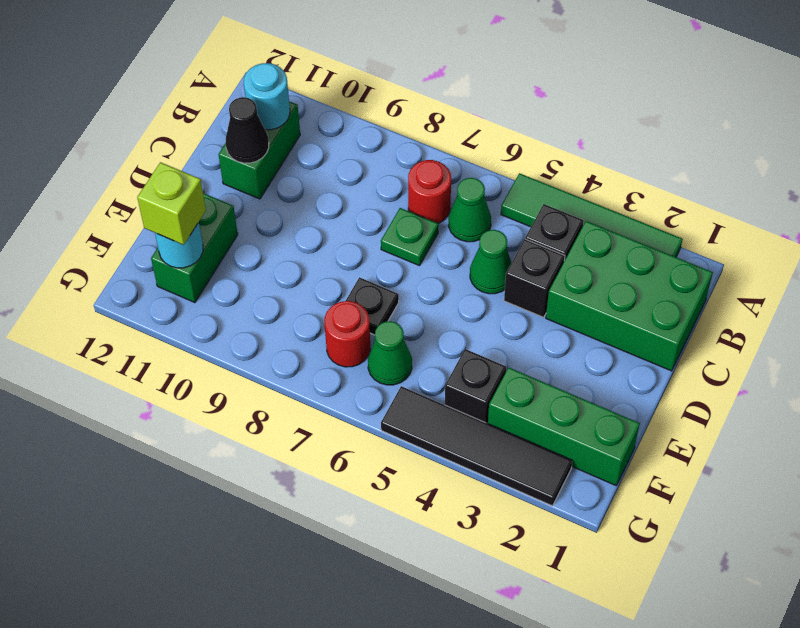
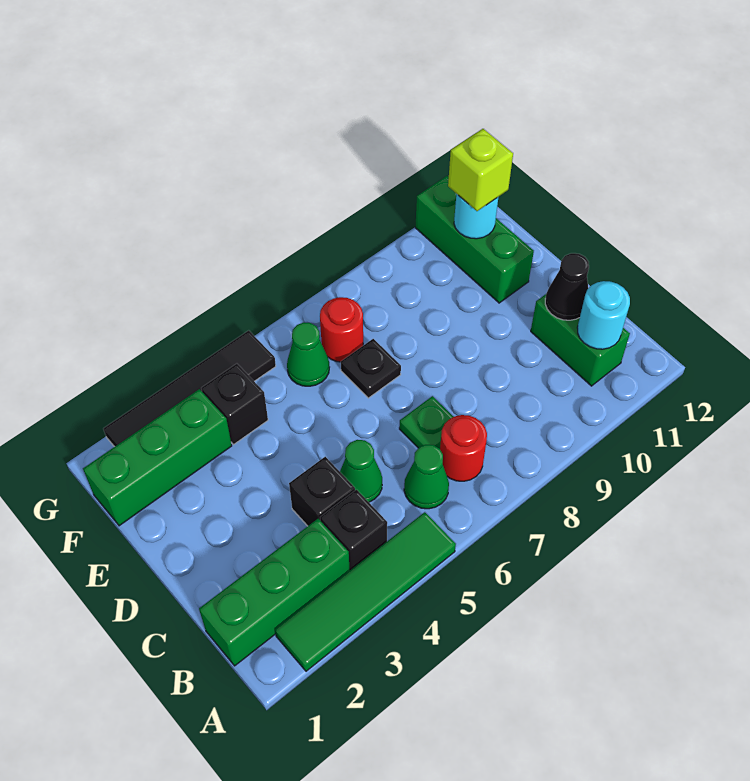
green 2x3 brick [546,221,713,371] -> green 1x3 brick [199,519,350,666]
green 1x2 brick [151,193,238,303] -> green 1x3 brick [415,176,534,303]

